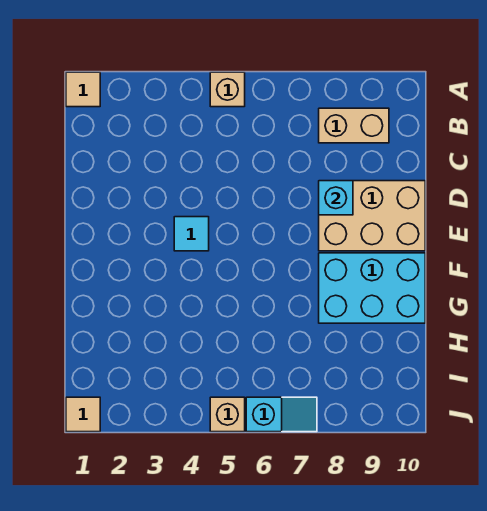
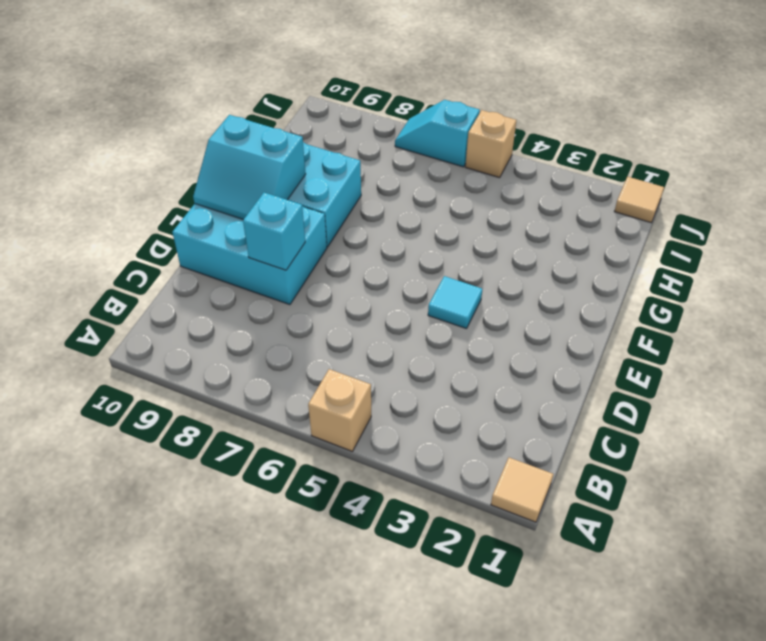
tan 1x2 brick [319,108,389,143] -> none
tan 2x3 brick [319,181,425,251] -> cyan 2x3 brick [172,204,327,305]
none -> cyan 2x2 slope [193,115,306,220]

